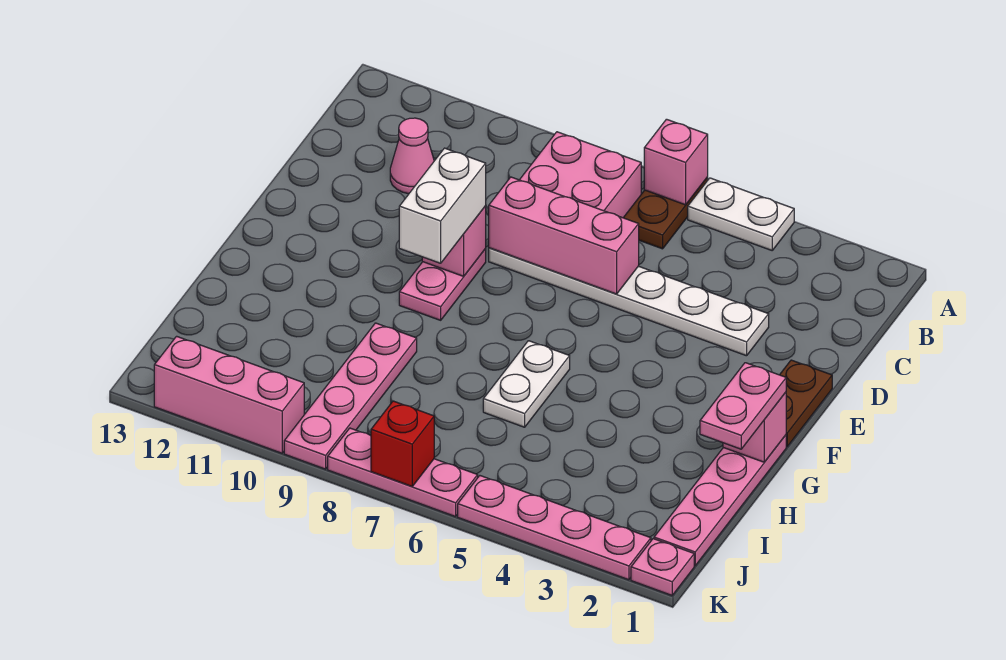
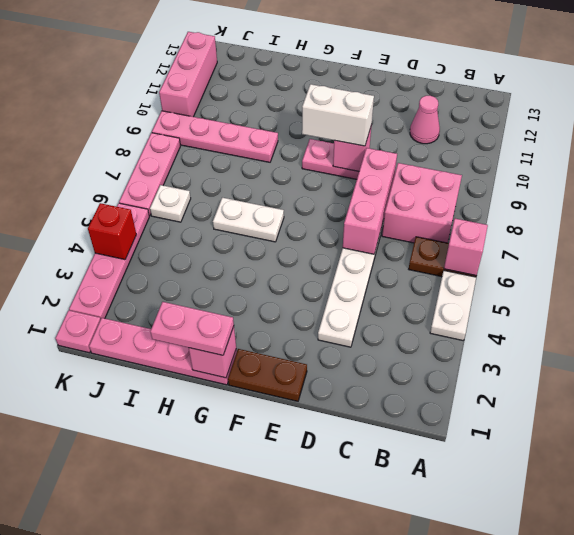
none -> white 1x1 plate [150,185,191,222]
red 1x1 brick [371,401,434,486] -> red 1x1 brick moved to [88,203,136,260]

